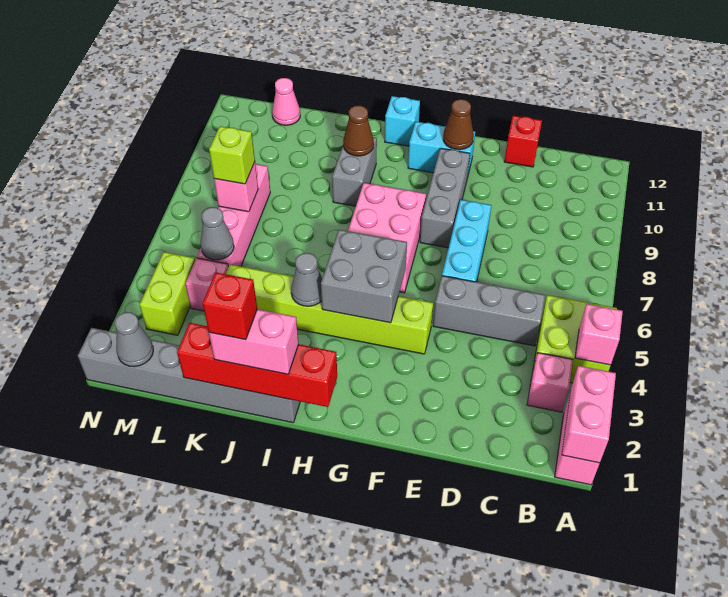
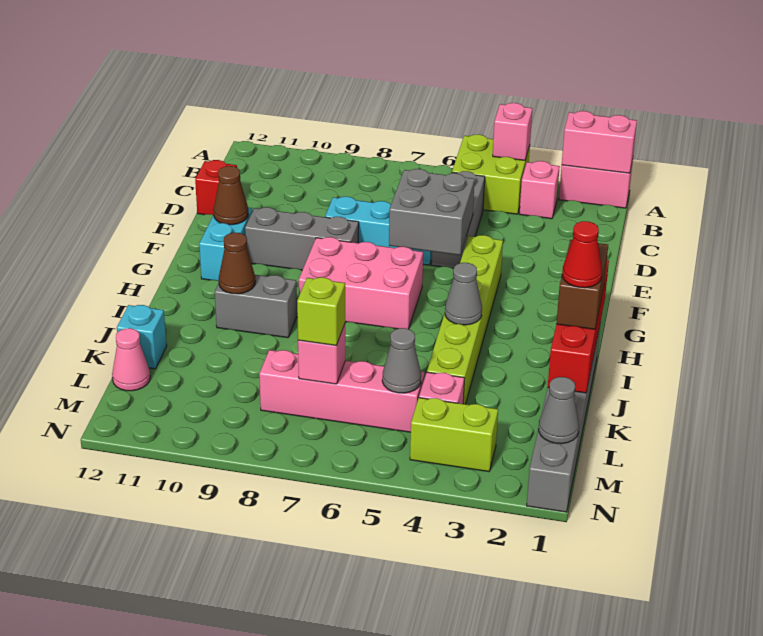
grey 2x2 brick [321,230,407,323] -> grey 2x2 brick moved to [389,169,475,255]
cyan 1x1 brick [385,96,420,146] -> cyan 1x1 brick moved to [117,305,167,369]
pink 1x2 brick [209,309,299,374] -> brown 1x2 brick [556,240,608,329]
red 1x1 brick [203,272,257,340] -> red 1x1 cone [562,221,602,288]

